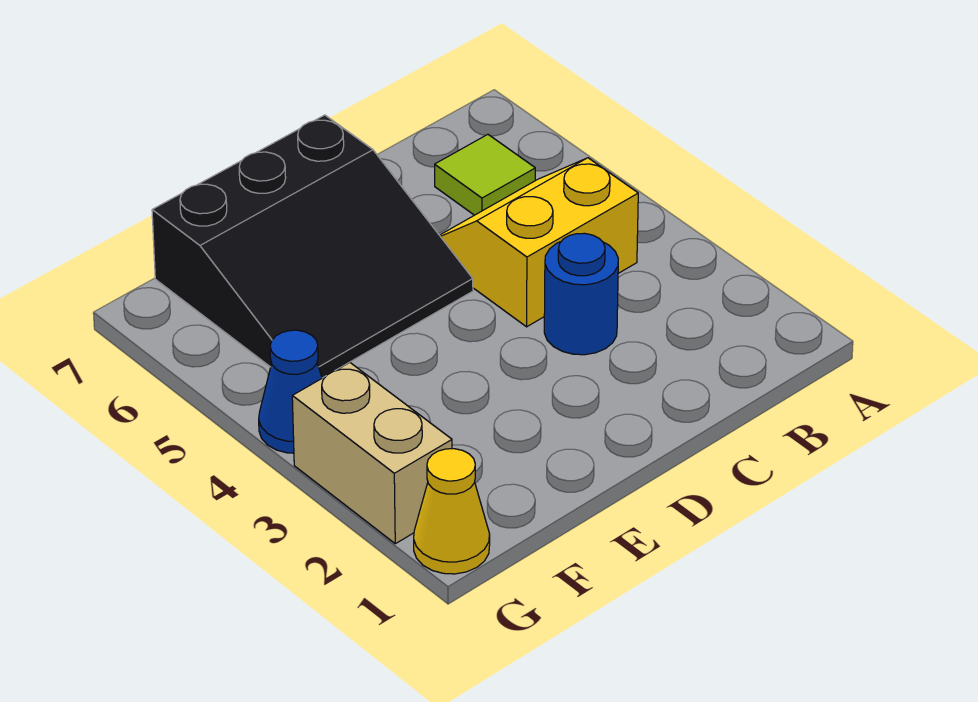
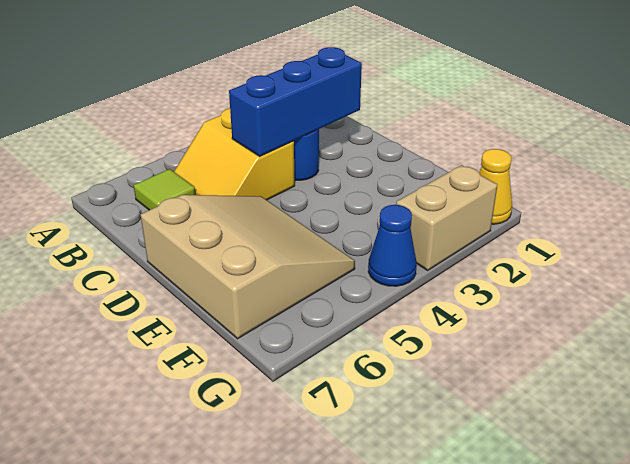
none -> blue 1x3 brick [229,47,362,156]
black 3x3 slope [152,115,473,378] -> tan 3x3 slope [141,195,355,339]

